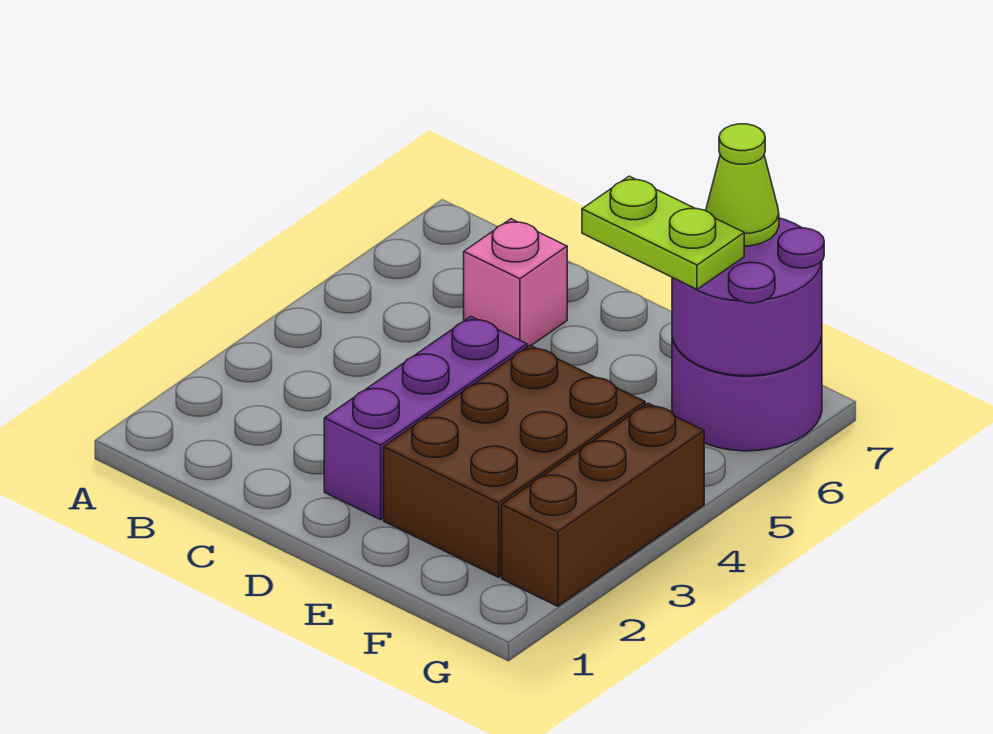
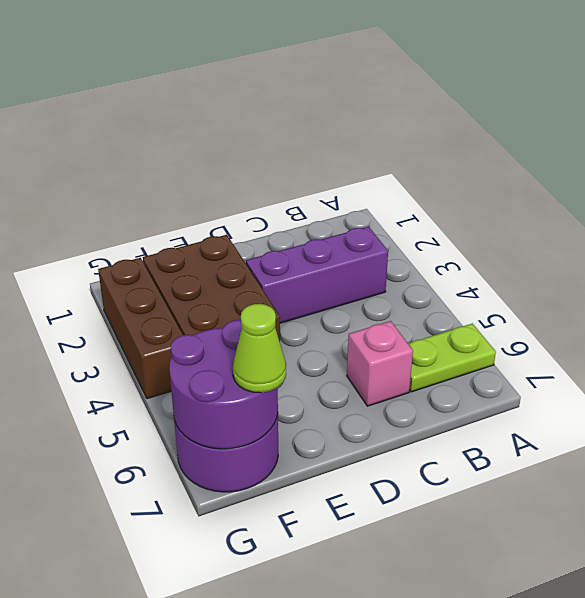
purple 1x3 brick [324,317,527,520] -> purple 1x3 brick turned to [246,227,388,323]
lime 1x2 plate [582,176,744,289] -> lime 1x2 plate moved to [408,324,496,392]

